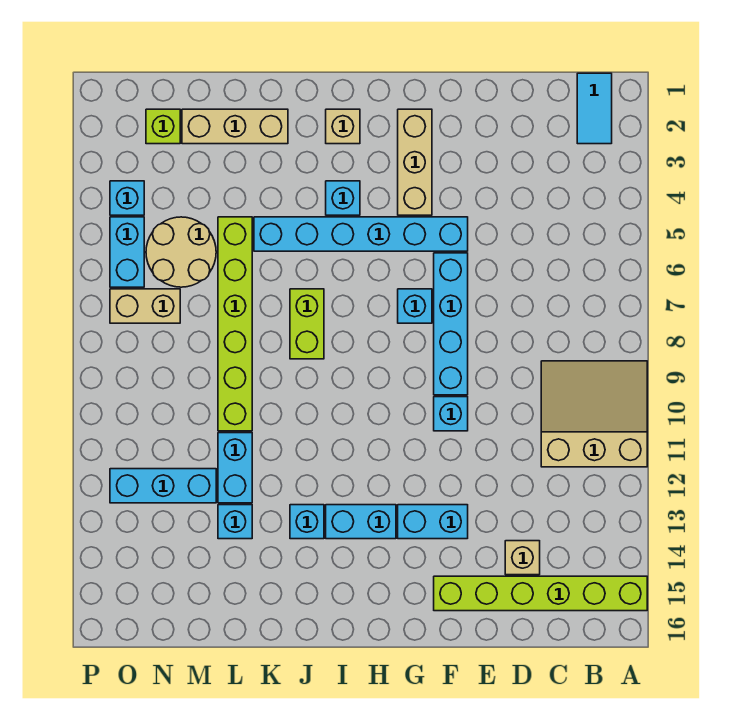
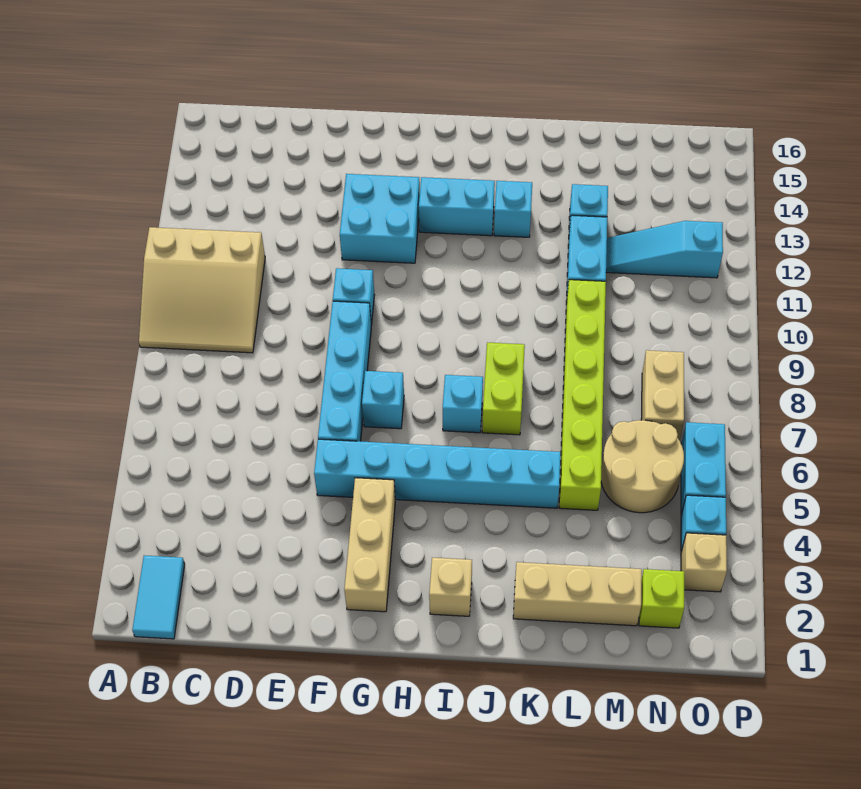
lime 1x6 brick [434,576,647,611] -> none
tan 1x1 brick [505,541,540,575] -> tan 1x1 brick moved to [681,533,727,592]
cyan 1x2 brick [398,505,468,539] -> cyan 2x2 brick [340,174,420,263]
cyan 1x1 brick [326,181,360,215] -> cyan 1x1 brick moved to [443,375,483,433]
cyan 1x3 brick [110,469,216,503] -> cyan 1x3 slope [606,221,723,278]
tan 1x2 brick [110,289,180,323] -> tan 1x2 brick turned to [641,350,684,441]

